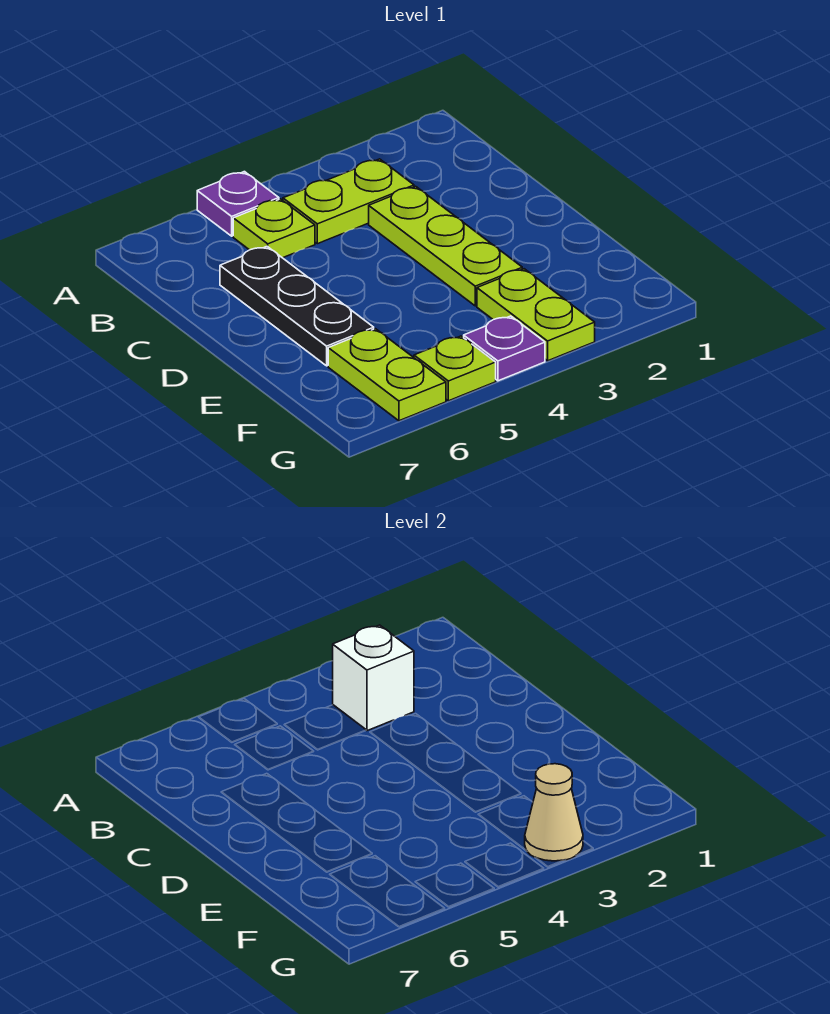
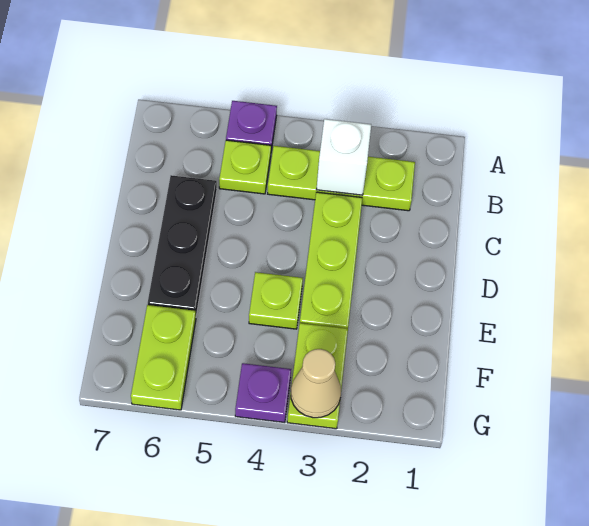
lime 1x2 plate [283,159,414,244] -> lime 1x3 plate [268,146,415,211]
lime 1x1 plate [414,336,496,401] -> lime 1x1 plate moved to [249,272,303,329]

